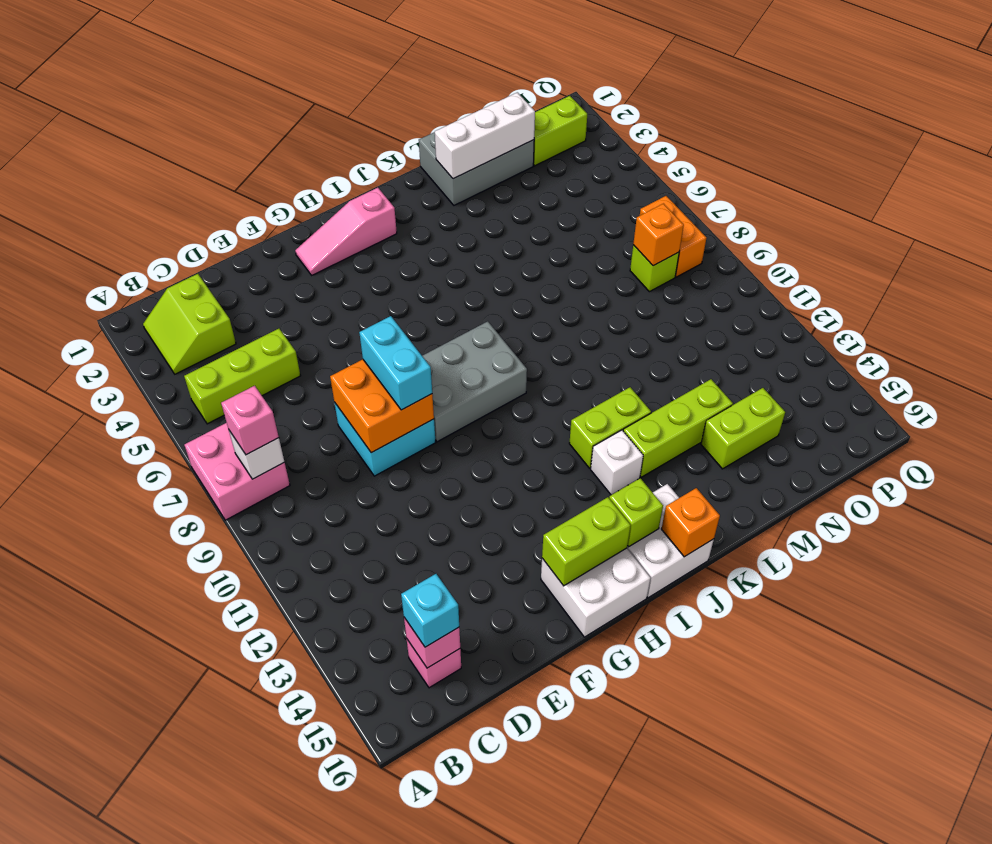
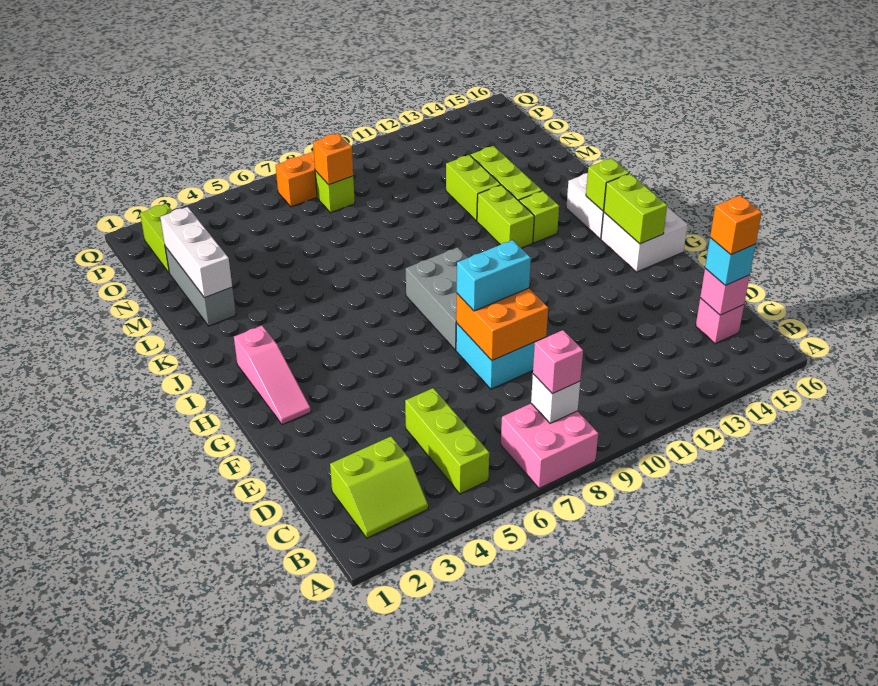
white 1x1 brick [591,430,643,495] -> lime 1x1 brick [519,191,559,243]
orange 1x1 brick [662,488,720,557] -> orange 1x1 brick moved to [710,195,762,255]
grey 2x3 brick [419,132,534,205] -> grey 1x3 brick [165,247,236,326]
lime 1x2 brick [701,388,785,469] -> lime 1x2 brick moved to [446,155,501,221]

